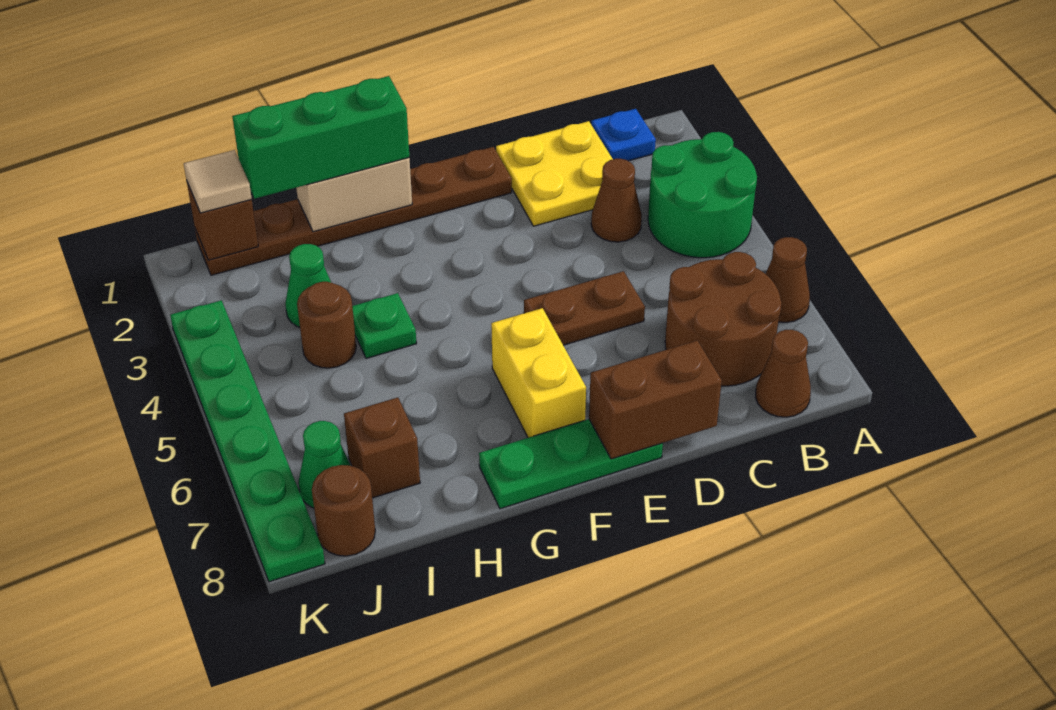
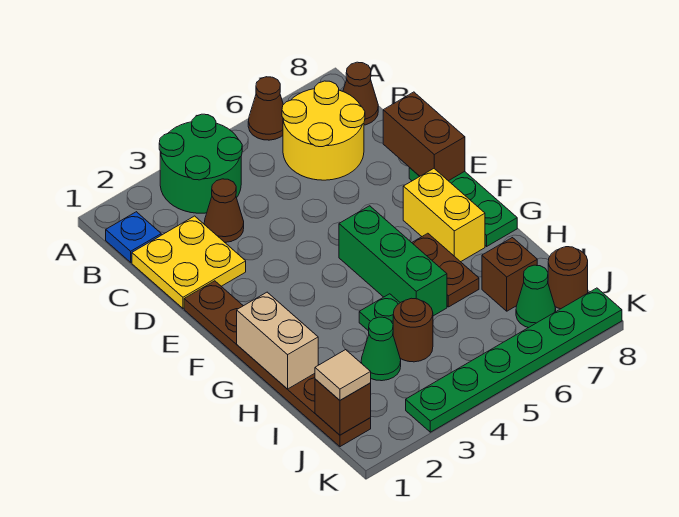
brown 2x2 round brick [665,252,782,386] -> yellow 2x2 round brick [282,81,365,180]
brown 1x2 plate [524,271,645,345] -> brown 1x2 plate moved to [412,233,479,307]
yellow 1x2 brick [491,308,586,438] -> yellow 1x2 brick turned to [403,169,485,262]
green 1x3 brick [232,76,409,199] -> green 1x3 brick moved to [339,206,447,316]

